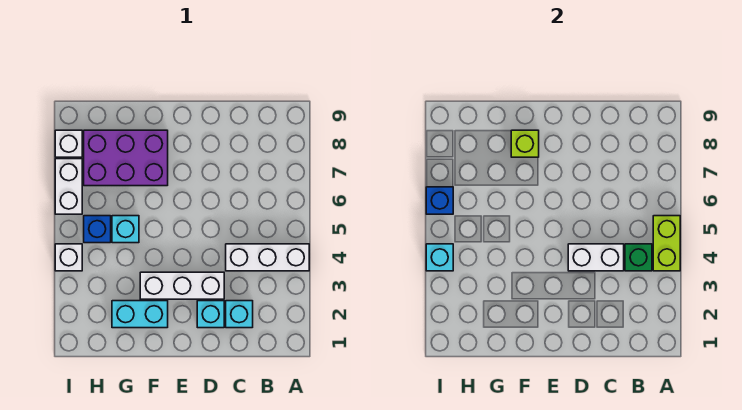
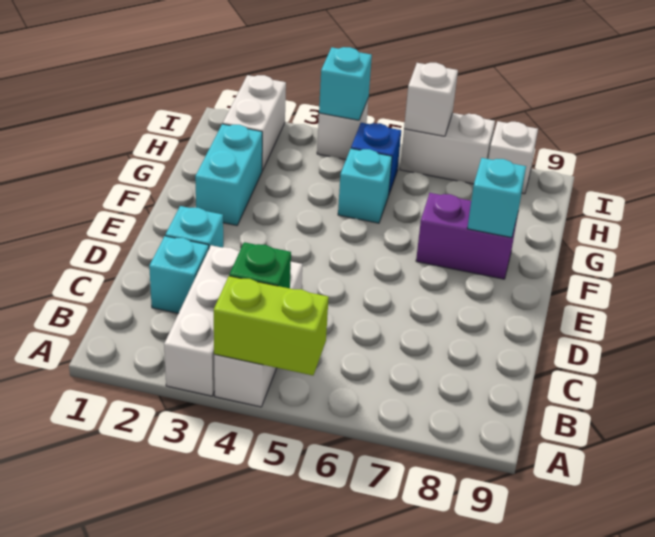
white 1x2 brick [568,244,624,271] -> white 1x2 brick moved to [223,75,286,171]
white 1x3 brick [140,272,224,299] -> white 1x3 brick moved to [164,245,240,396]
purple 2x3 brick [84,130,168,186] -> purple 1x2 brick [416,193,518,279]
lime 1x1 brick [511,130,539,157] -> cyan 1x1 brick [467,158,526,238]
blue 1x1 brick [426,187,453,214] -> white 1x1 brick [404,63,458,136]

